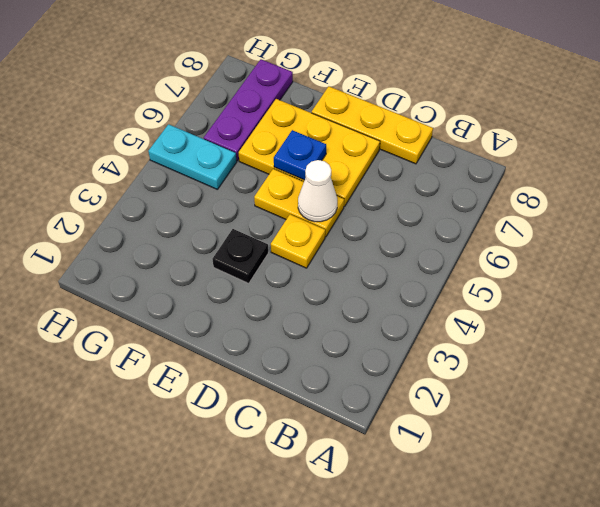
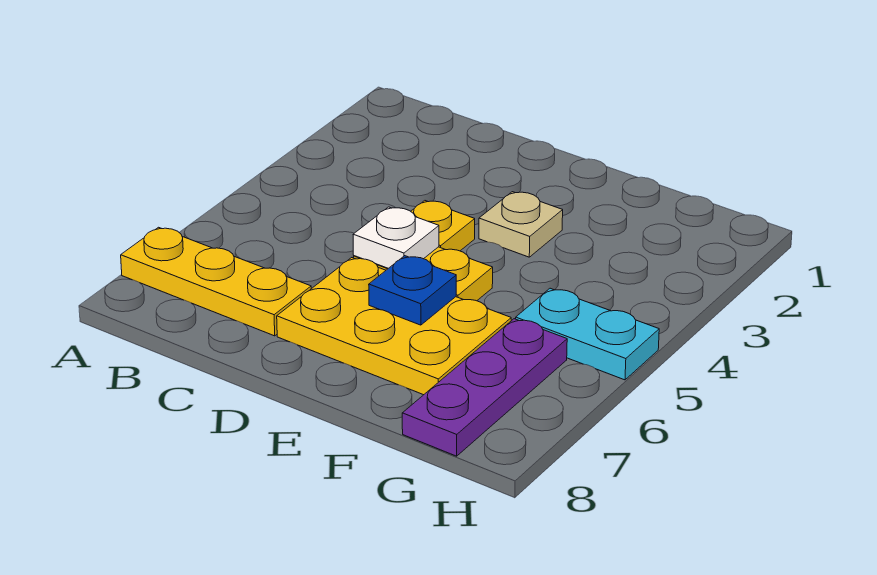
yellow 1x3 plate [312,86,433,164] -> yellow 1x3 plate moved to [121,227,311,336]
white 1x1 cone [298,160,337,222] -> white 1x1 plate [353,207,439,268]
black 1x1 plate [213,229,268,283] -> tan 1x1 plate [479,192,563,257]

